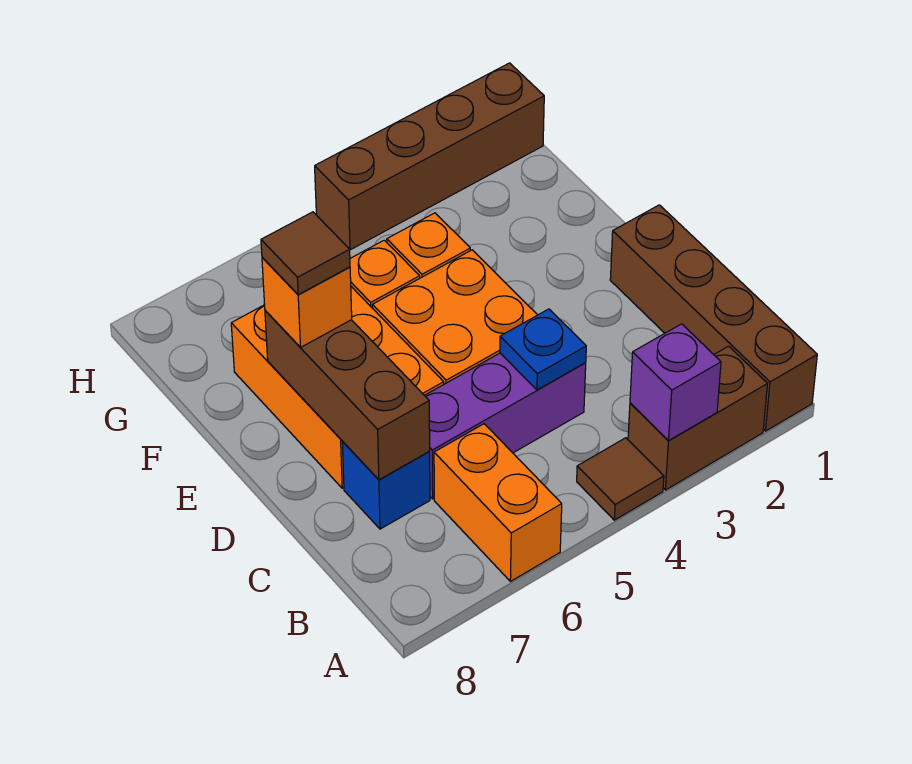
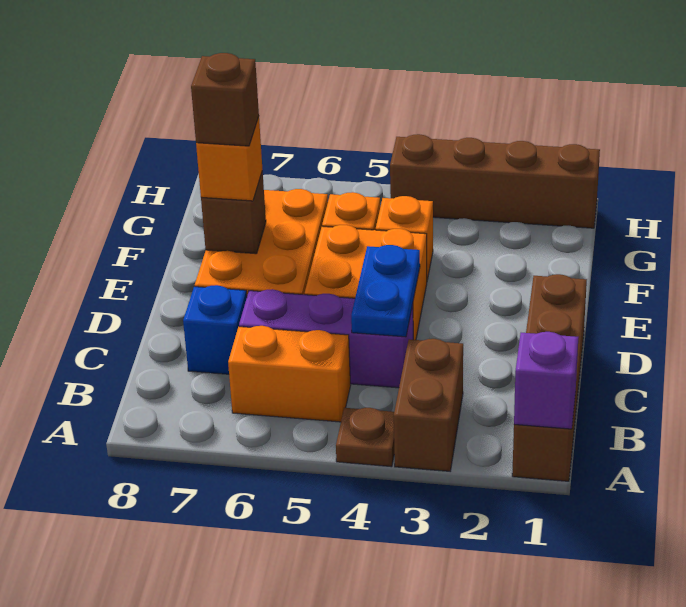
brown 1x2 brick [628,346,767,490] -> brown 1x2 brick turned to [394,339,463,471]
purple 1x1 brick [630,324,721,440] -> purple 1x1 brick moved to [514,332,578,429]
brown 1x1 tile [577,438,664,520] -> brown 1x1 plate [336,408,394,467]
orange 1x2 brick [434,424,562,581] -> orange 1x2 brick turned to [228,326,351,422]
blue 1x1 plate [500,309,586,390] -> blue 1x2 plate [351,245,420,337]
brown 1x3 brick [265,310,430,480] -> brown 1x1 brick [201,171,266,254]
brown 1x1 tile [261,212,350,294] -> brown 1x1 brick [191,53,259,146]

